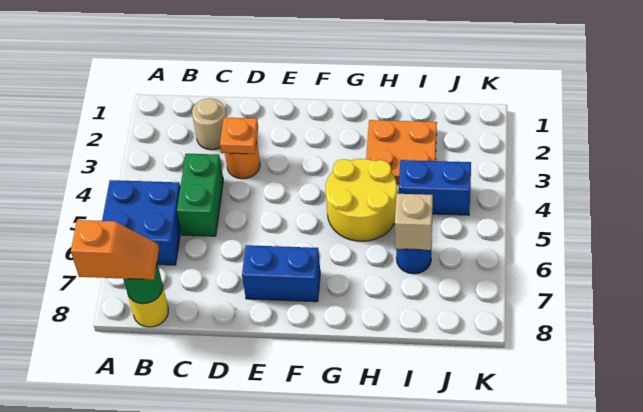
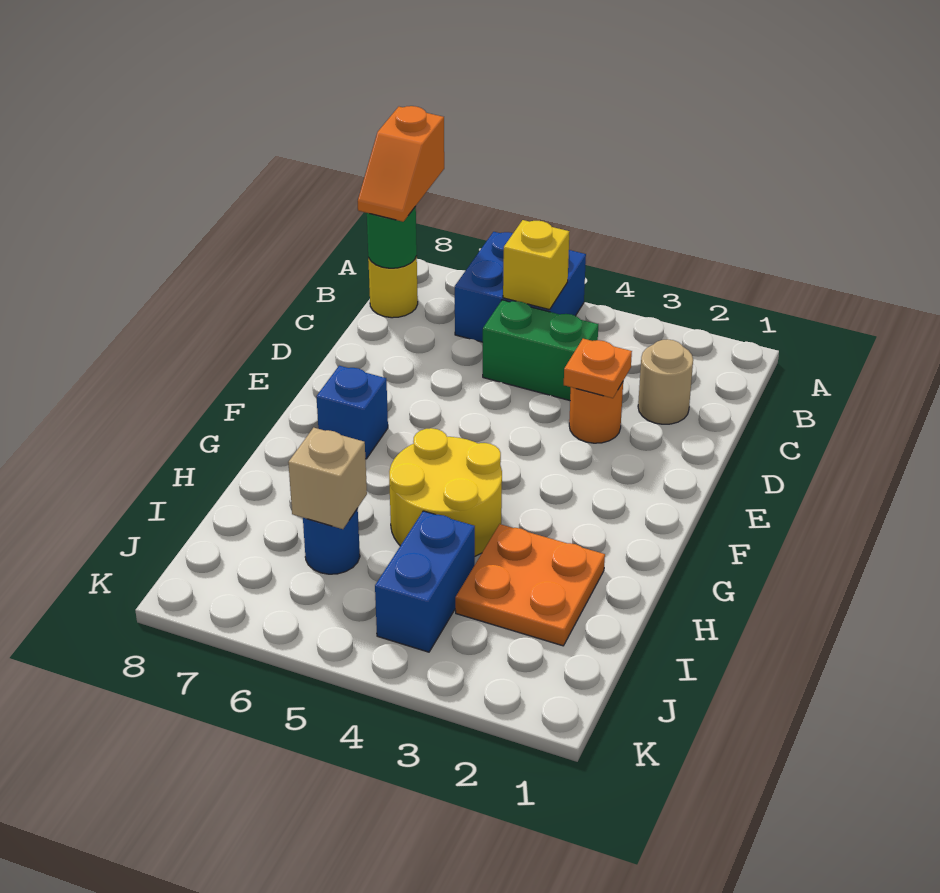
none -> yellow 1x1 brick [503,220,569,310]
blue 1x2 brick [242,245,320,302] -> blue 1x1 brick [316,366,388,459]

